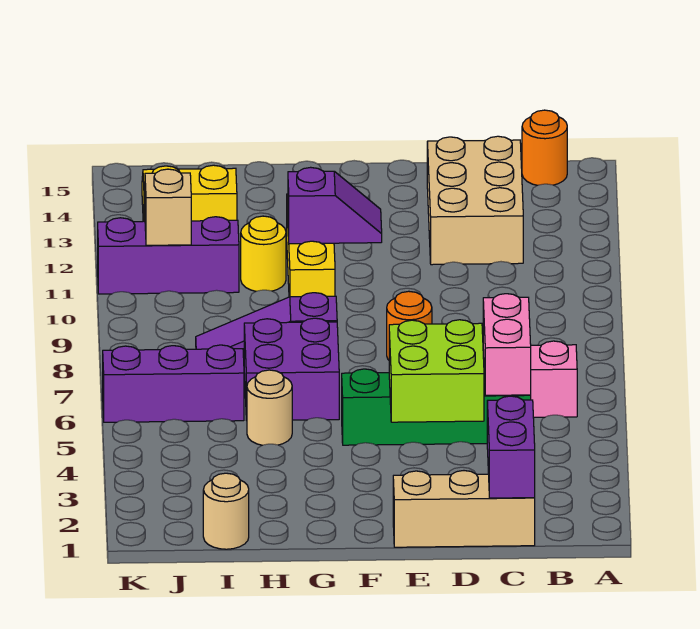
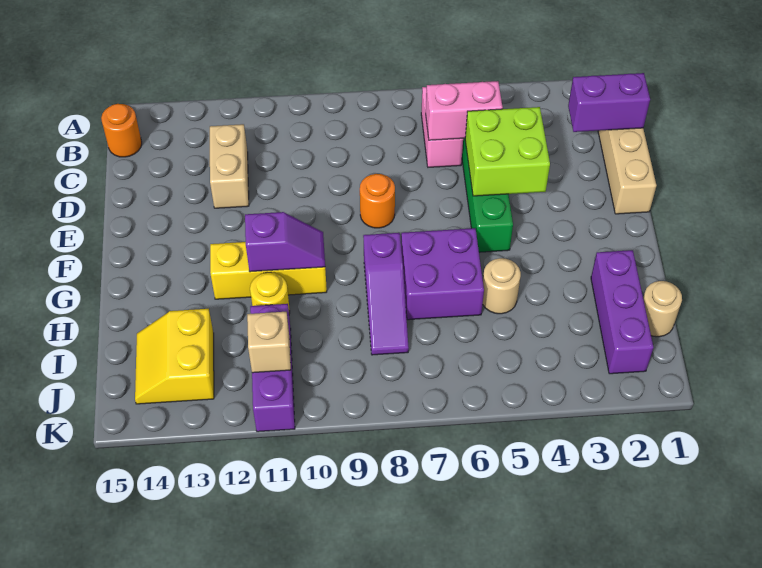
tan 2x3 brick [427,136,523,265] -> tan 1x2 brick [210,124,249,208]
purple 1x2 slope [288,167,382,244] -> purple 1x2 slope turned to [245,212,325,272]
purple 1x3 brick [103,345,244,422] -> purple 1x3 brick moved to [591,250,653,374]

